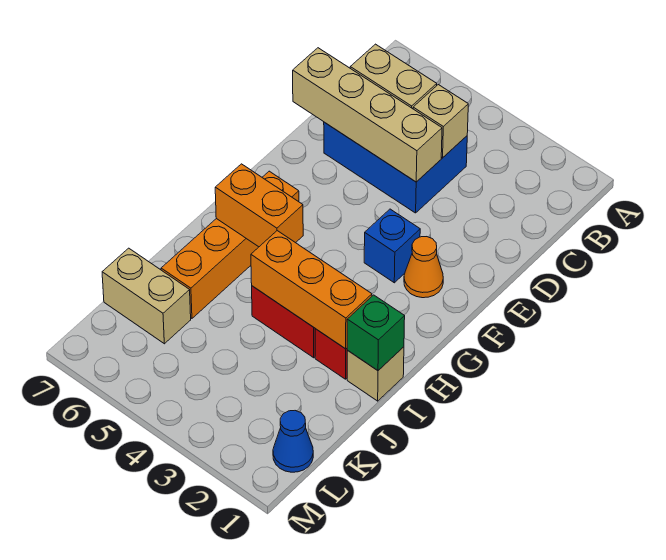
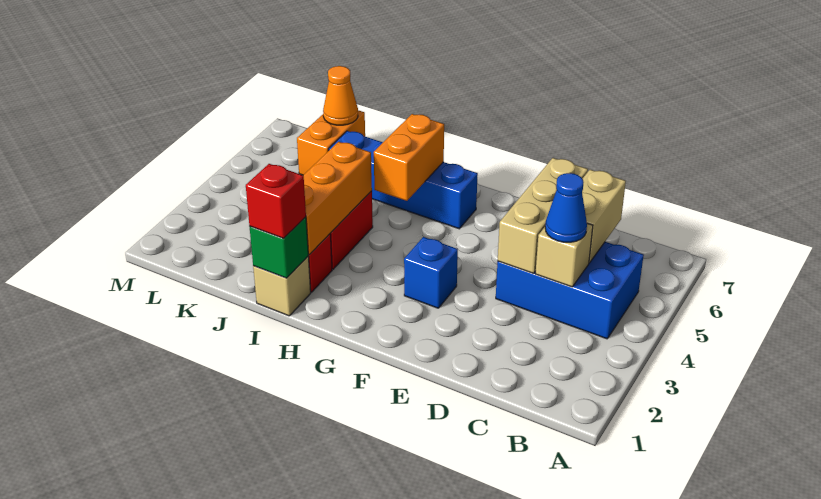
blue 2x3 brick [324,122,467,213] -> blue 2x3 brick turned to [496,242,644,339]
tan 1x4 brick [293,48,442,182] -> tan 1x3 brick [498,158,588,273]
orange 1x1 cone [404,237,443,298] -> orange 1x1 cone moved to [323,66,358,125]
orange 1x4 brick [161,171,299,318] -> blue 1x4 brick [329,131,478,229]
none -> red 1x1 brick [246,164,306,238]
tan 1x2 brick [102,248,191,344] -> orange 1x2 brick [297,110,365,175]
blue 1x1 cone [273,411,313,472] -> blue 1x1 cone moved to [545,173,587,242]

